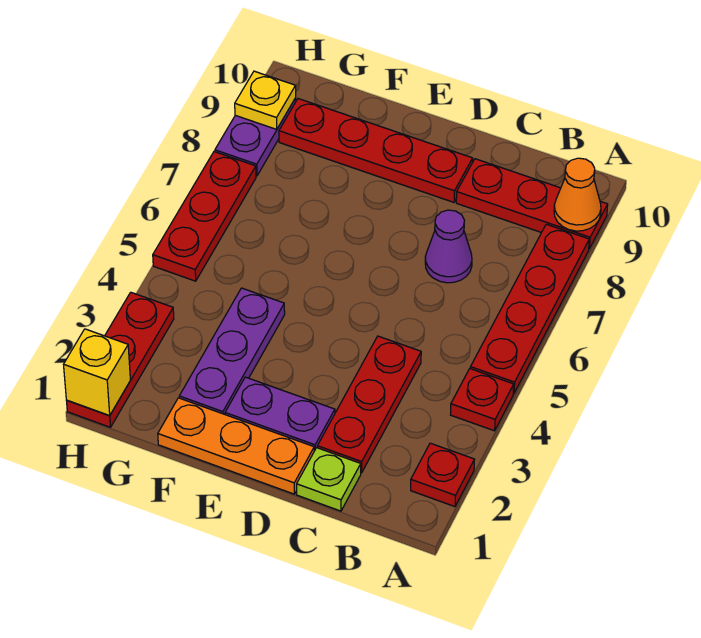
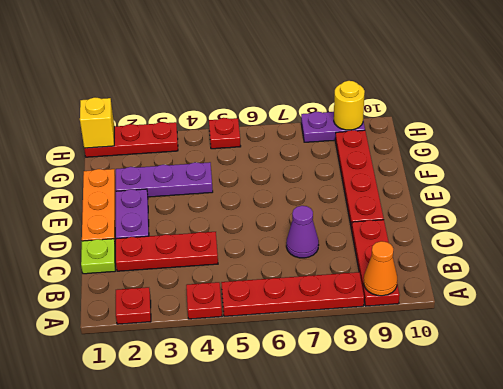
red 1x3 plate [153,152,256,281] -> red 1x1 plate [209,118,241,149]
yellow 1x1 plate [235,71,296,129] -> yellow 1x1 round brick [334,81,365,130]

